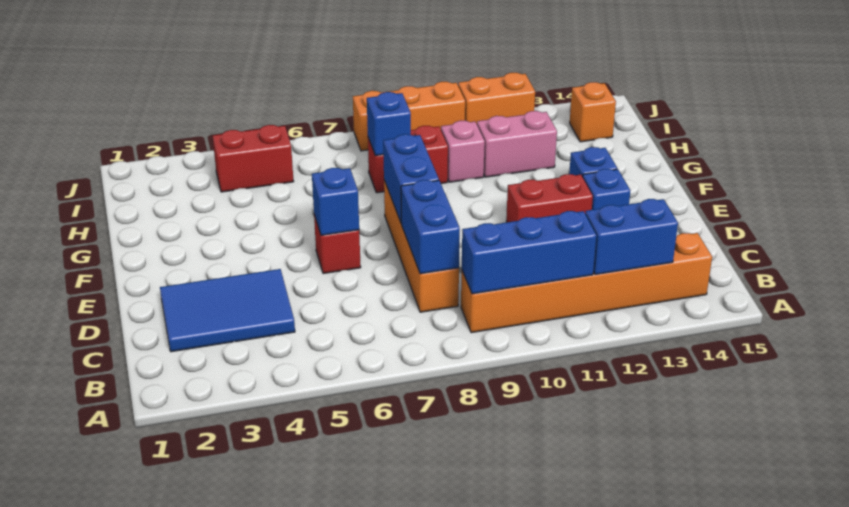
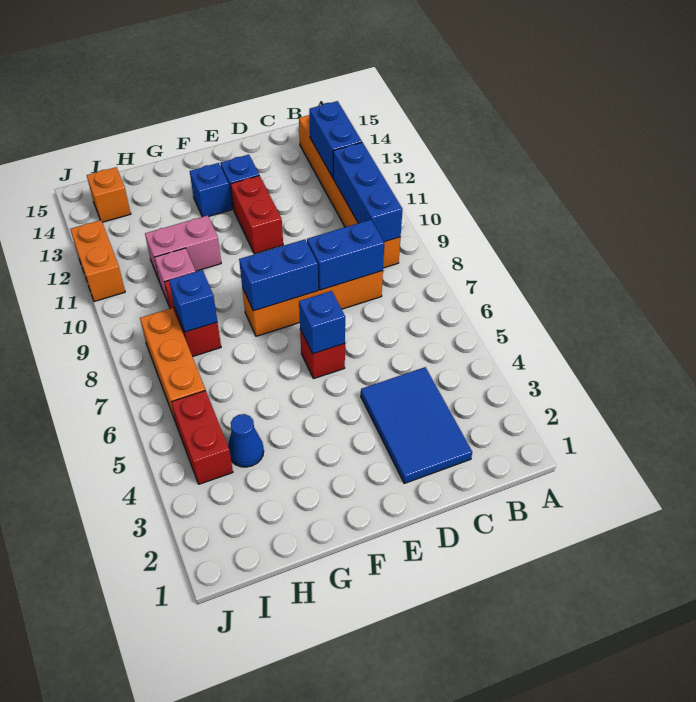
none -> blue 1x1 cone [228,414,264,467]
pink 1x2 brick [477,111,557,177] -> pink 1x2 brick turned to [145,215,221,280]
orange 1x3 brick [353,82,465,151] -> orange 1x3 brick moved to [140,308,206,422]

